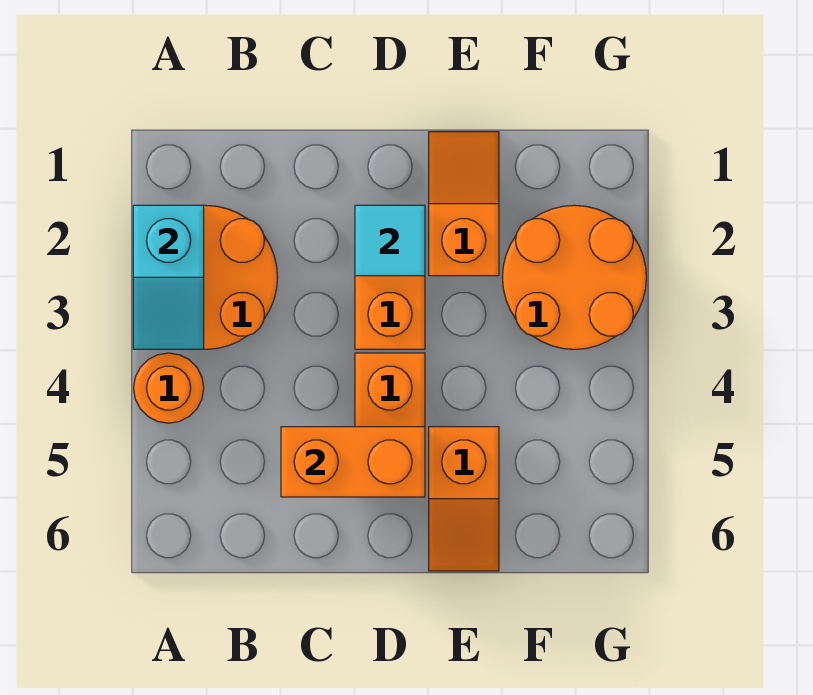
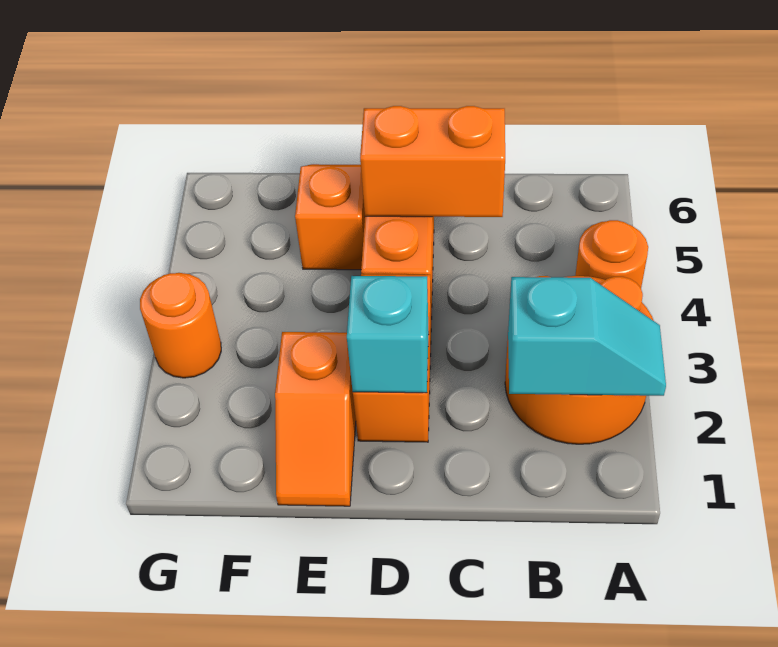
cyan 1x2 slope [133,205,204,349] -> cyan 1x2 slope turned to [508,277,666,396]
cyan 1x1 tile [355,205,425,276] -> cyan 1x1 brick [347,276,429,393]
orange 2x2 round brick [502,205,646,349] -> orange 1x1 round brick [140,273,221,378]

